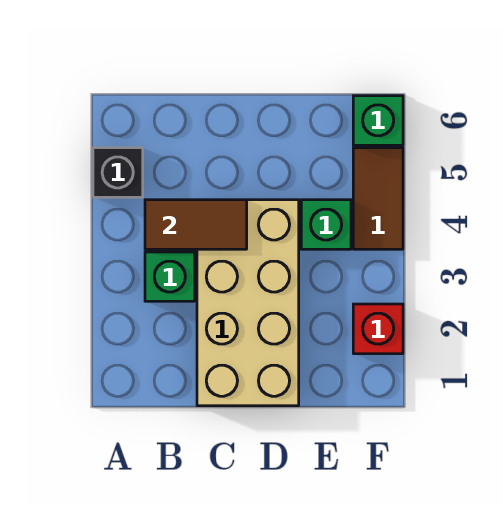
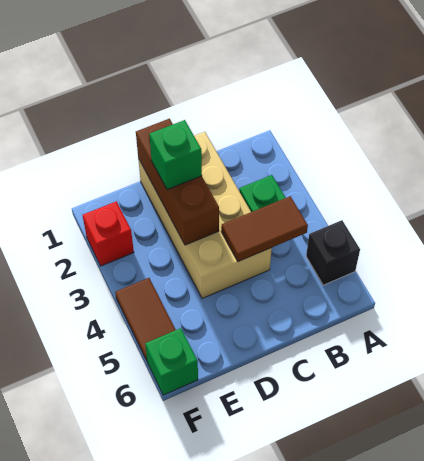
none -> brown 1x3 brick [136,119,219,245]
green 1x1 brick [301,200,351,249] -> green 1x1 brick moved to [149,120,202,190]

